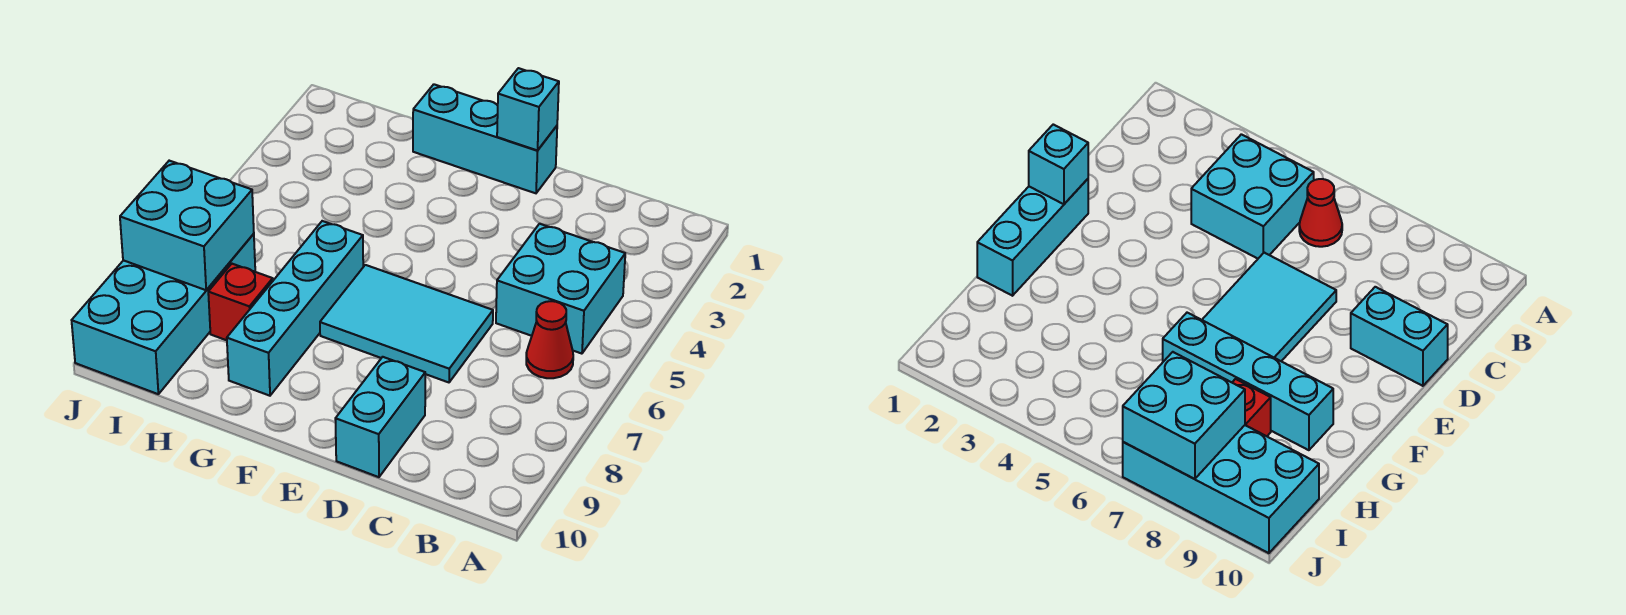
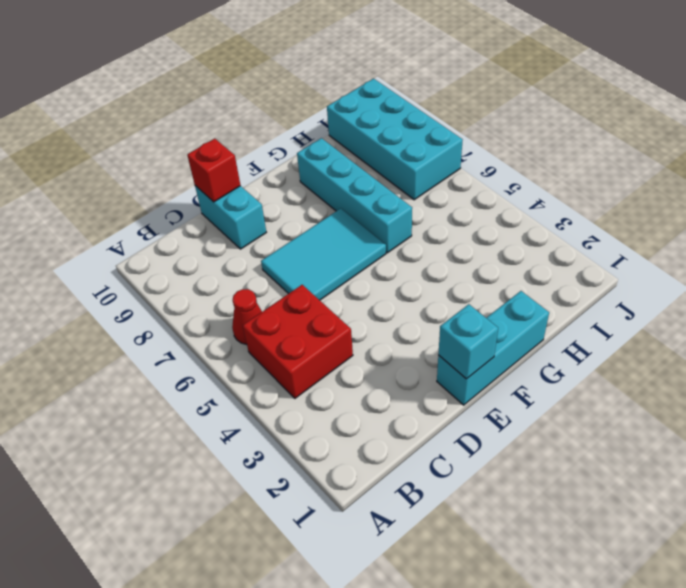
cyan 2x2 brick [496,224,625,354] -> red 2x2 brick [243,285,353,398]
red 1x1 brick [208,264,273,340] -> red 1x1 brick moved to [187,139,240,202]
cyan 2x2 brick [120,161,254,290] -> none

